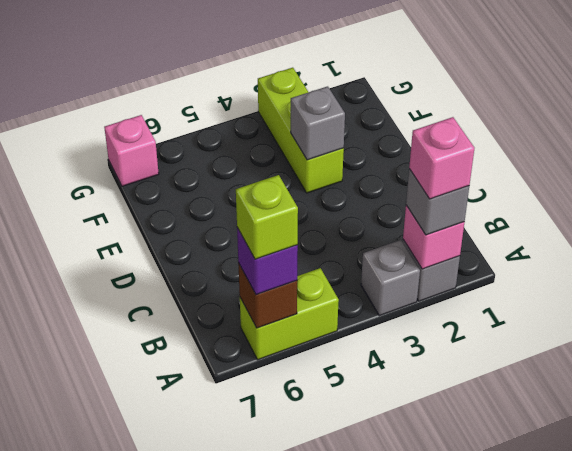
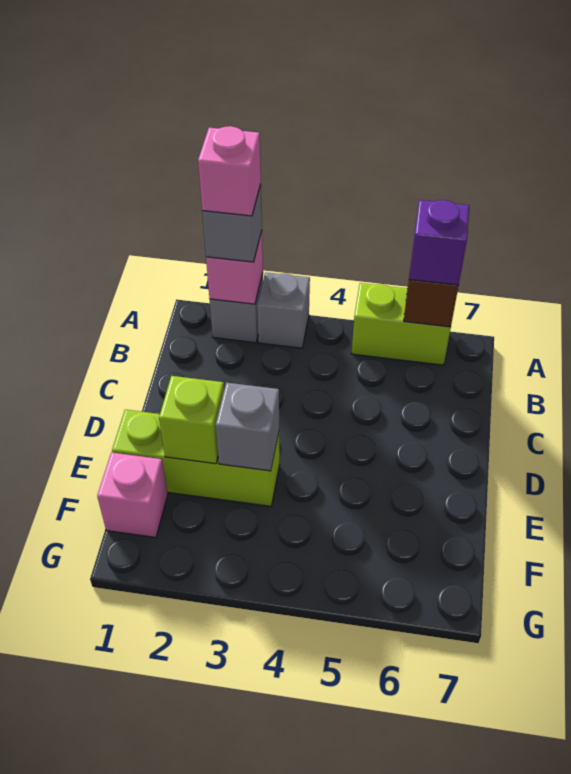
lime 1x1 brick [236,175,298,259] -> lime 1x1 brick moved to [159,376,224,464]
lime 1x3 brick [258,68,344,193] -> lime 1x3 brick turned to [112,410,280,506]
pink 1x1 brick [104,115,159,186] -> pink 1x1 brick moved to [97,452,168,537]

